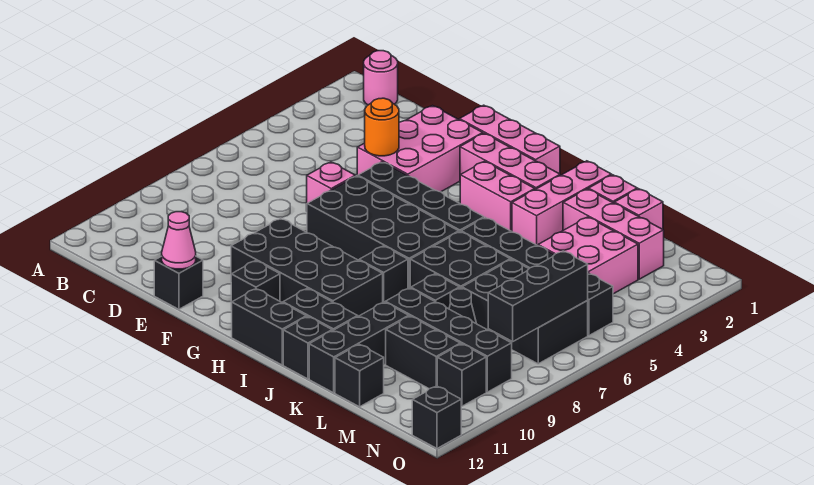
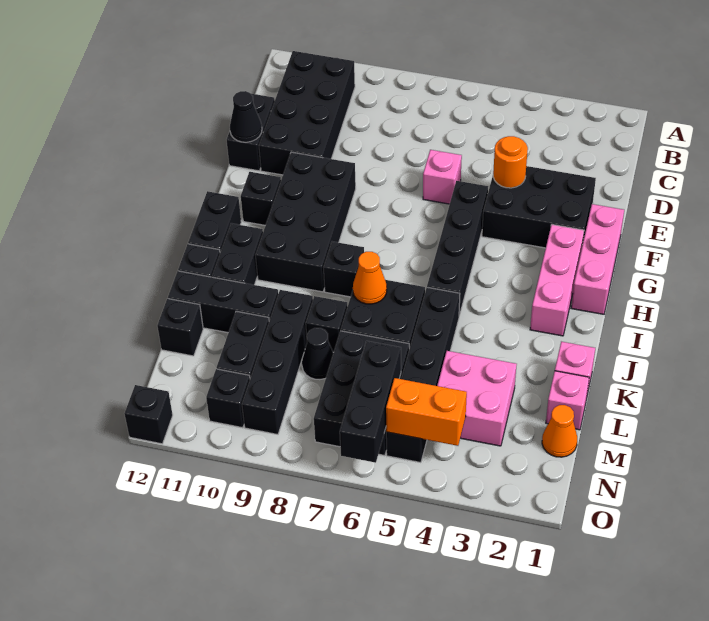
pink 1x1 round brick [364,51,398,105] -> none
pink 2x3 brick [357,106,483,192] -> black 2x3 brick [482,166,596,248]
black 1x1 brick [154,256,203,309] -> black 1x2 brick [227,94,275,171]
pink 1x1 cone [162,212,196,269] -> black 1x1 cone [230,91,262,142]
black 2x4 brick [307,176,459,288] -> black 2x4 brick moved to [259,51,355,175]
pink 1x2 brick [460,161,535,231] -> none
pink 1x3 brick [512,161,611,246] -> none
none -> orange 1x1 cone [353,252,387,304]
pink 1x3 brick [563,189,664,279] -> none
none -> orange 1x1 cone [542,405,577,457]
none -> orange 1x2 brick [386,378,467,446]
black 1x3 brick [488,251,588,342] -> black 1x3 brick turned to [340,341,401,463]

